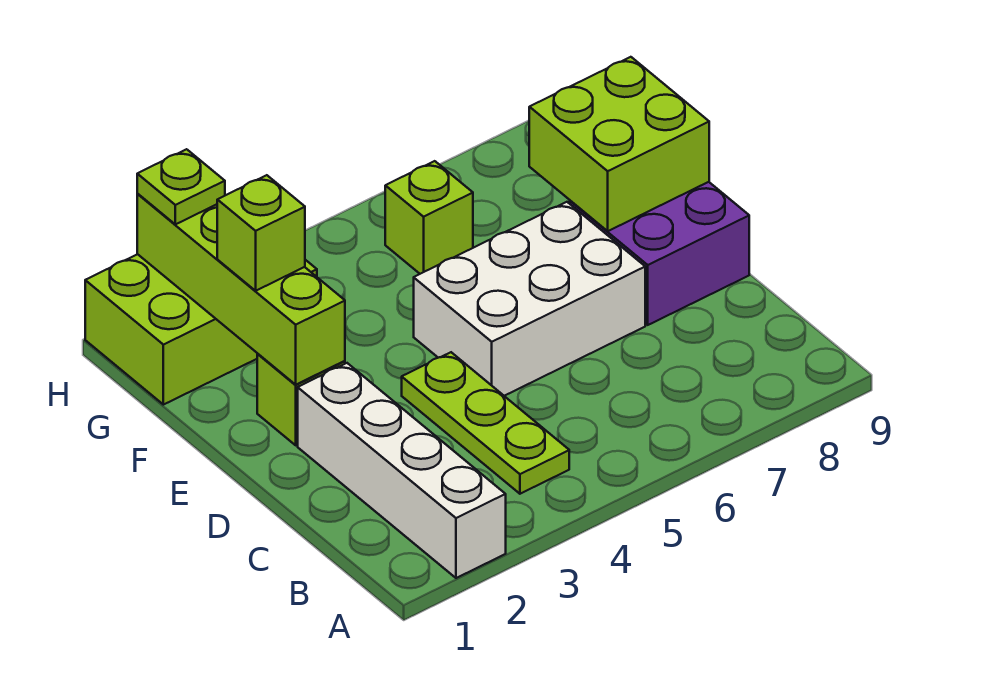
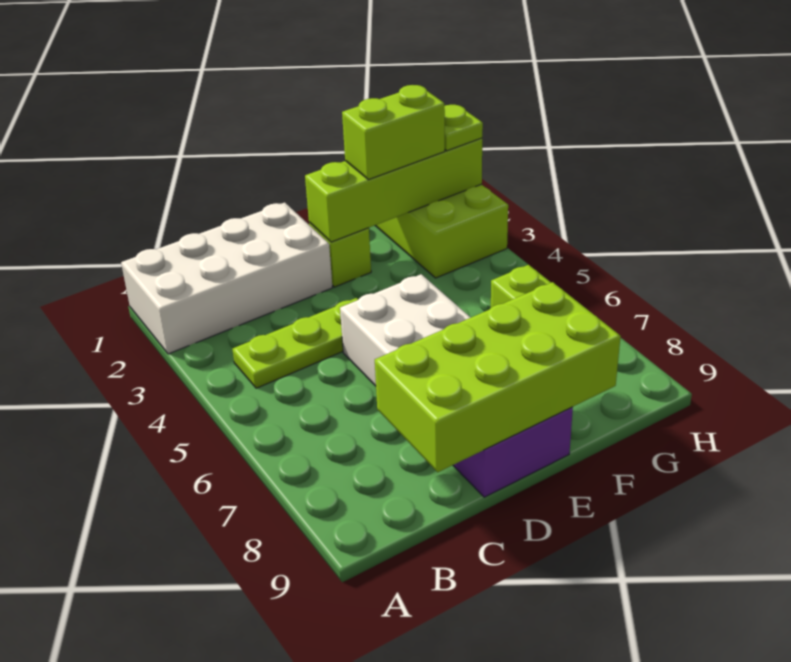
white 1x4 brick [298,363,506,578] -> white 2x4 brick [121,203,332,354]
lime 2x2 brick [529,57,709,231] -> lime 2x4 brick [375,282,621,472]
lime 1x1 brick [217,175,305,291] -> lime 1x2 brick [342,85,445,180]

